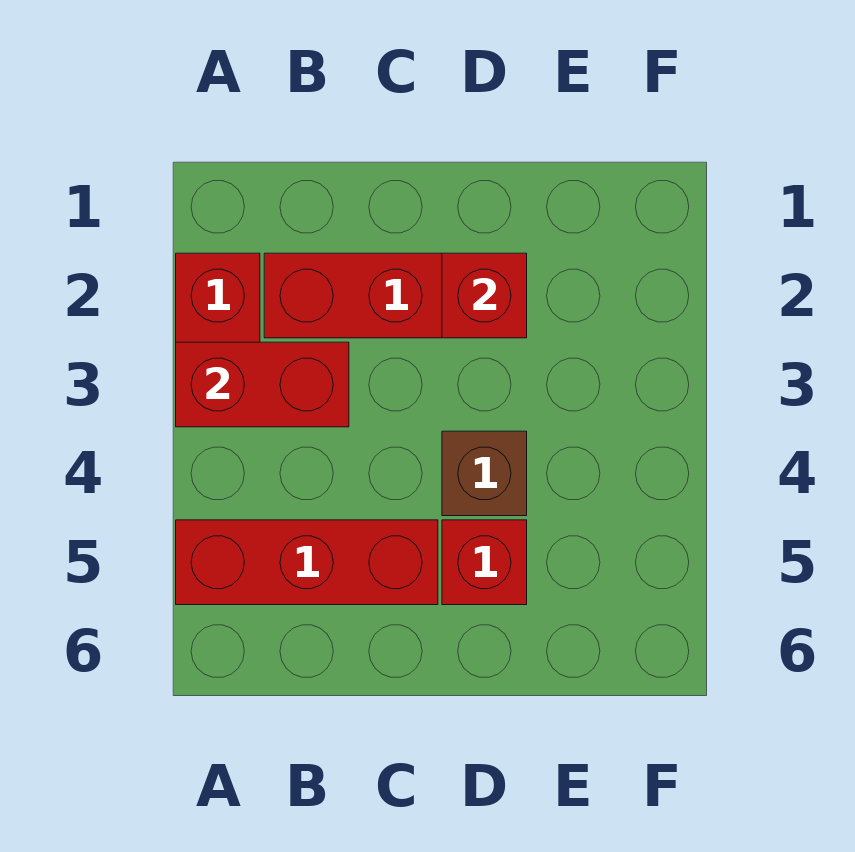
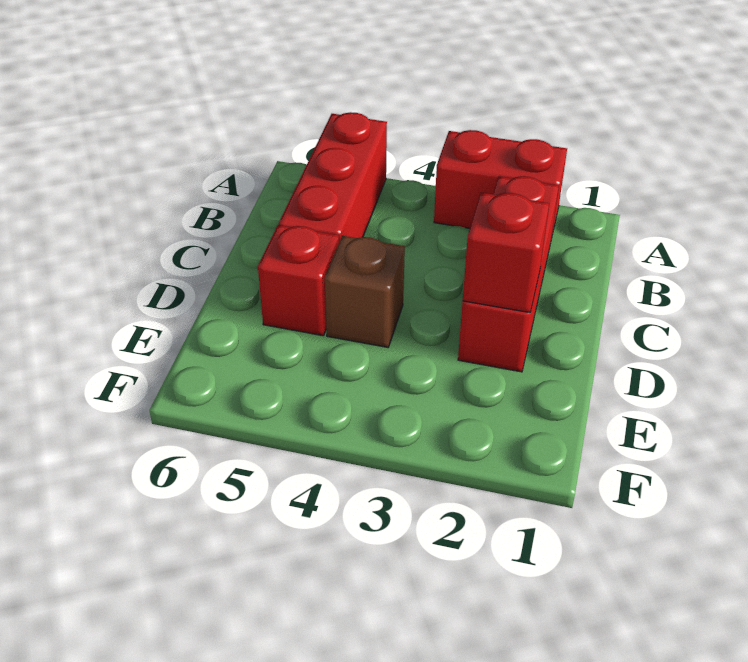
red 1x2 brick [176,342,349,427] -> none

